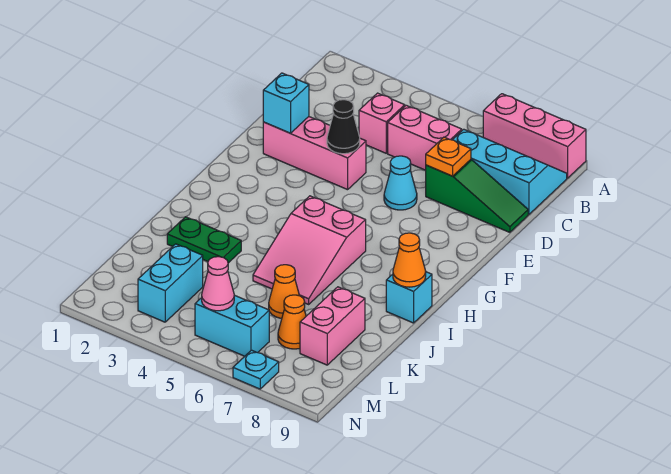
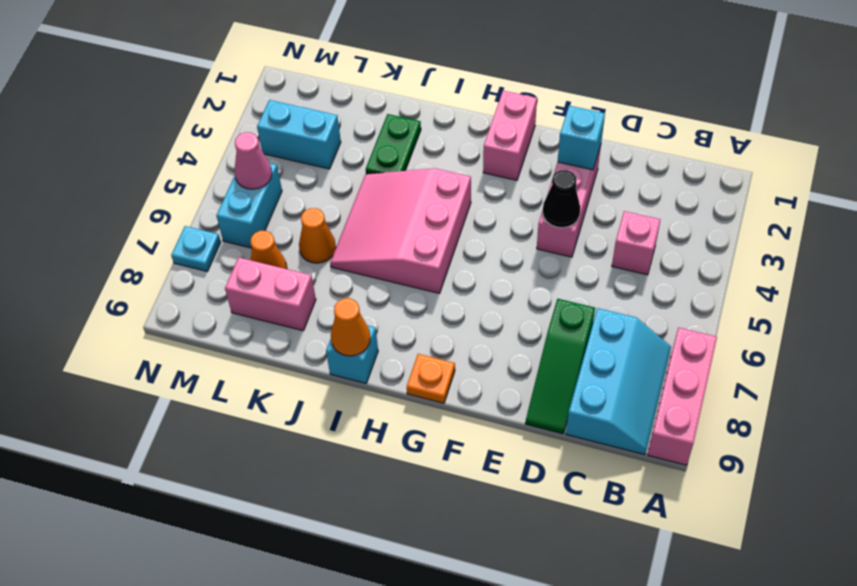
pink 1x2 brick [388,105,462,170] -> pink 1x2 brick moved to [483,91,537,180]
orange 1x1 plate [426,137,471,176] -> orange 1x1 plate moved to [407,354,455,403]
cyan 1x1 cone [384,156,417,210] -> none
pink 2x3 slope [253,196,366,304] -> pink 3x3 slope [330,168,471,293]

